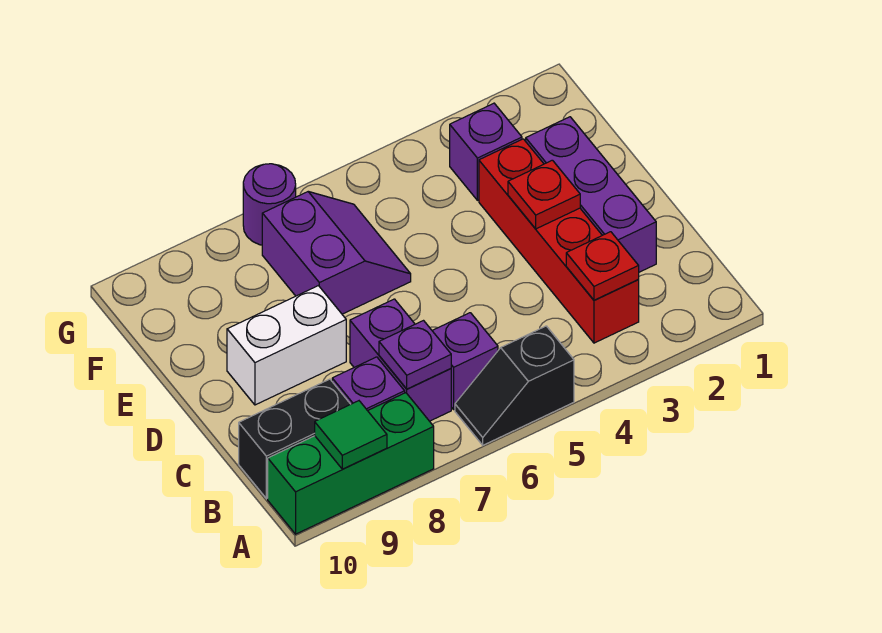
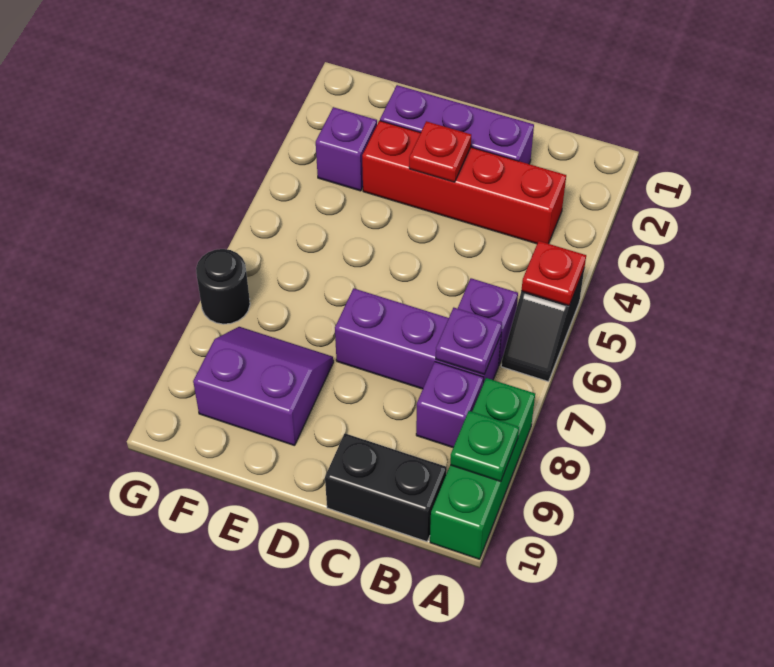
green 1x1 tile [315,401,387,469] -> green 1x1 plate [450,411,519,482]
red 1x1 plate [566,232,639,300] -> red 1x1 plate moved to [521,241,586,306]
purple 1x2 brick [350,299,451,421] -> purple 1x3 brick [335,288,501,389]
black 1x2 brick [239,379,351,499] -> black 1x2 brick turned to [325,433,447,542]
white 1x2 brick [227,286,346,405] -> none
purple 2x2 slope [262,192,411,314] -> purple 2x2 slope moved to [193,327,333,446]
purple 1x1 round brick [243,164,296,245] -> black 1x1 round brick [196,249,250,324]

